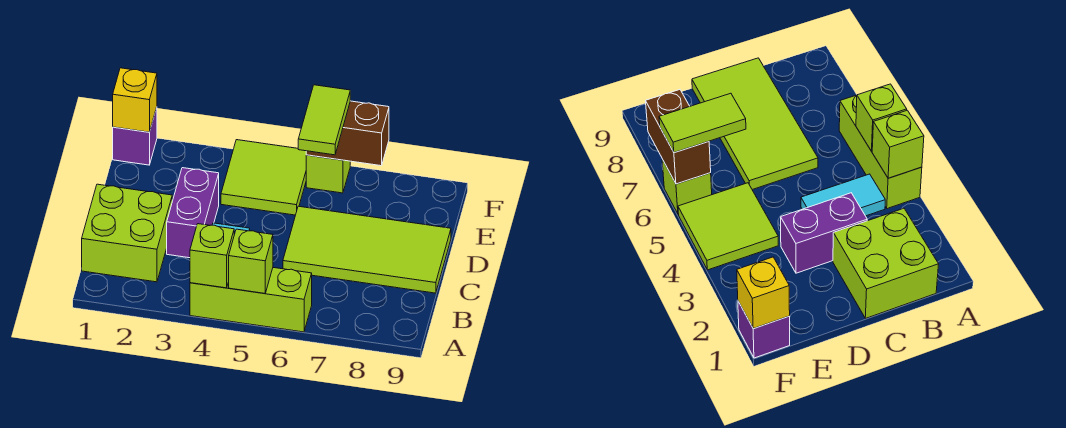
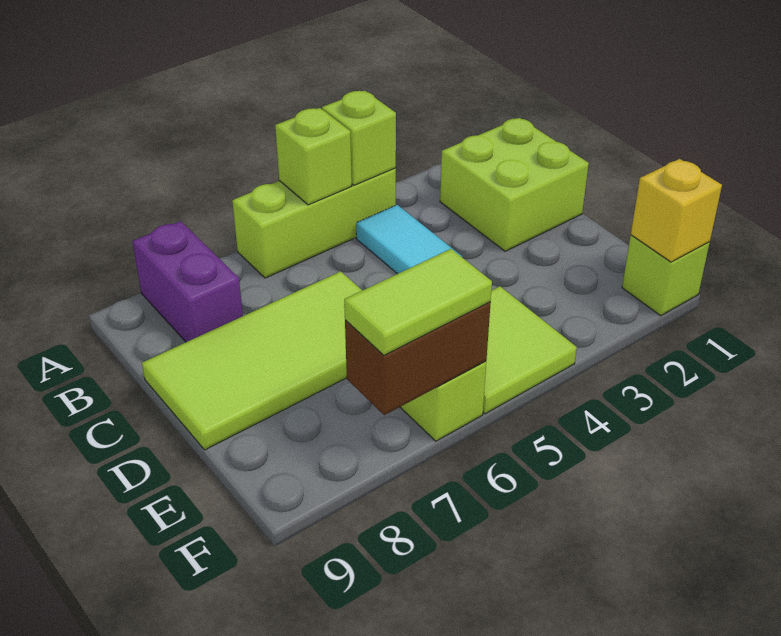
purple 1x2 brick [167,168,219,258] -> purple 1x2 brick moved to [132,221,243,342]
lime 1x2 tile [298,85,350,155] -> lime 1x2 tile turned to [344,249,492,355]
purple 1x1 brick [113,107,157,165] -> lime 1x1 brick [622,235,710,315]

